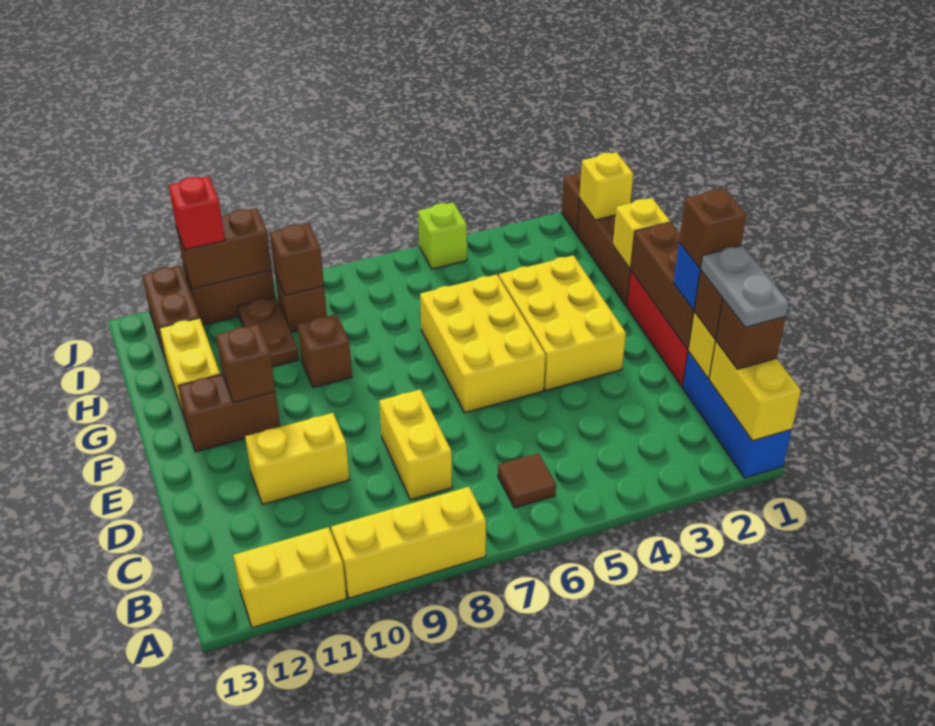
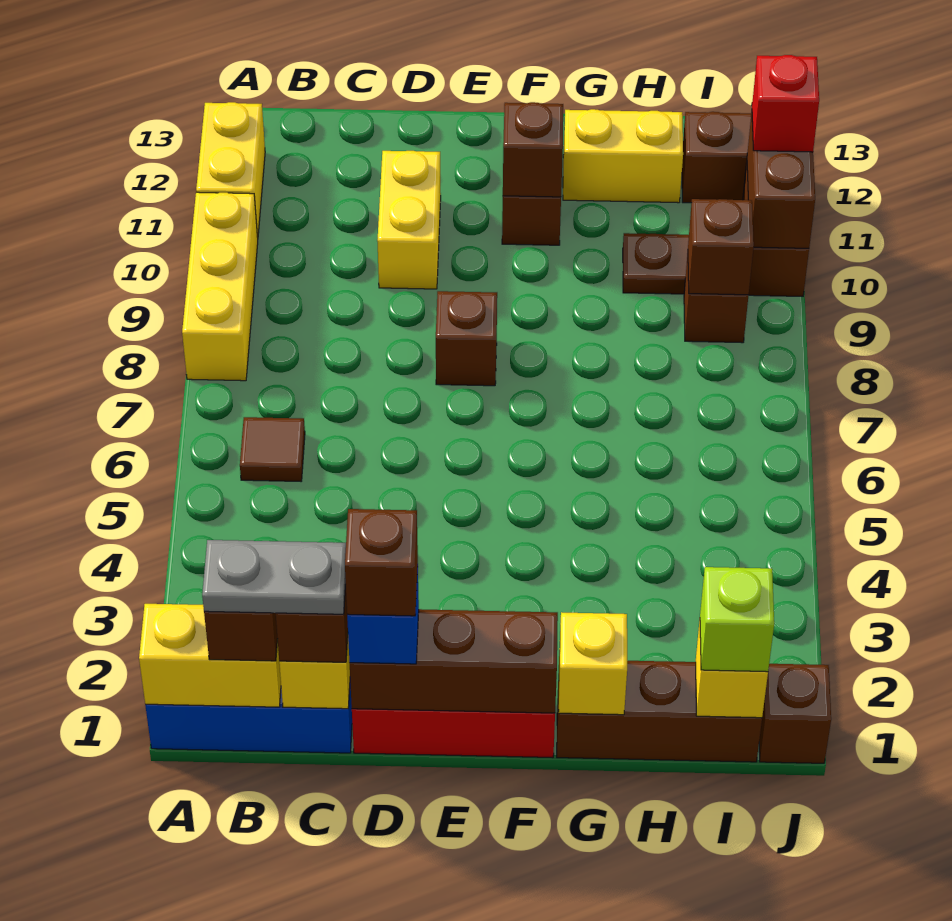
yellow 1x2 brick [379,389,452,500] -> none
yellow 2x3 brick [499,255,626,391] -> none
yellow 2x3 brick [420,274,546,413] -> none
brown 1x1 brick [297,314,352,388] -> brown 1x1 brick moved to [436,291,497,386]
lime 1x1 brick [418,202,467,269] -> lime 1x1 brick moved to [700,567,774,672]

